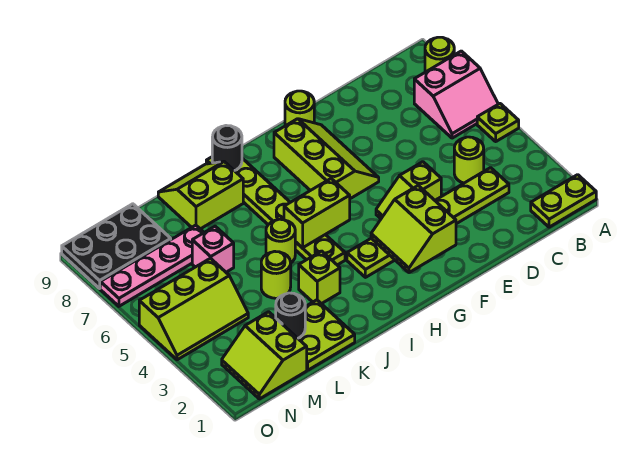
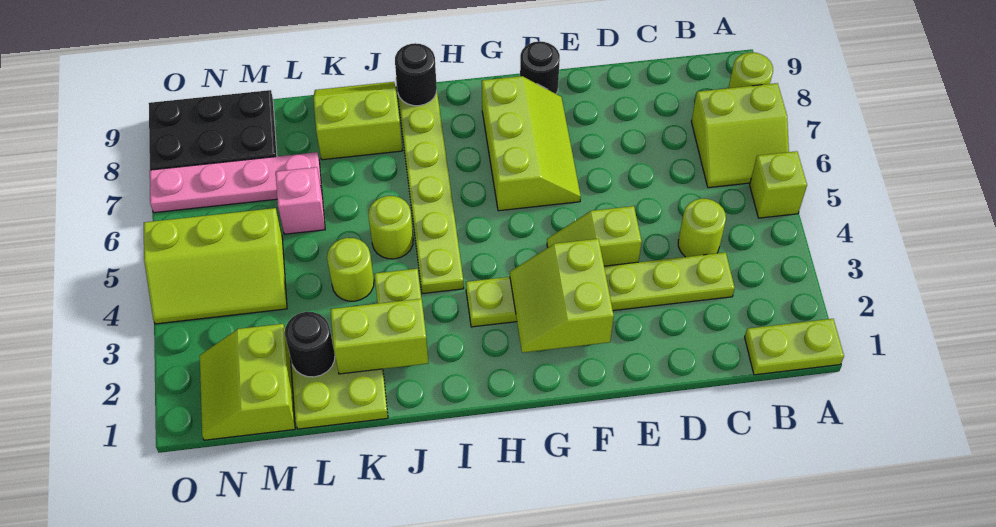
lime 1x1 plate [477,104,519,141] -> lime 1x1 brick [750,151,807,218]
pink 2x2 slope [414,51,498,138] -> lime 2x2 slope [691,83,789,188]
lime 1x1 round brick [285,91,314,126] -> black 1x1 round brick [520,42,560,94]
lime 1x2 brick [284,179,350,248] -> lime 1x2 brick moved to [330,299,428,374]

